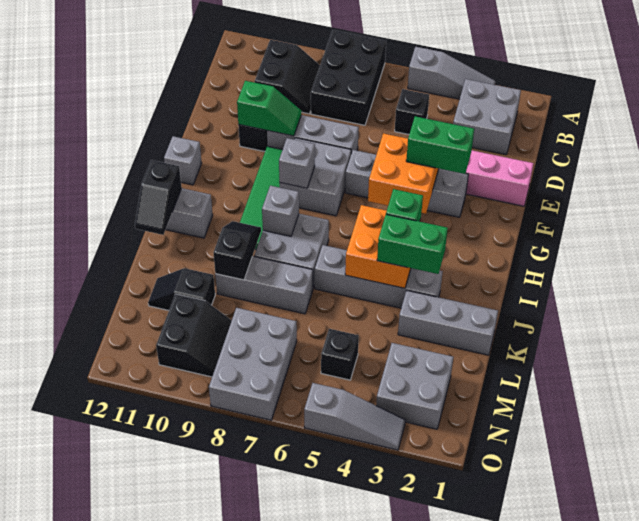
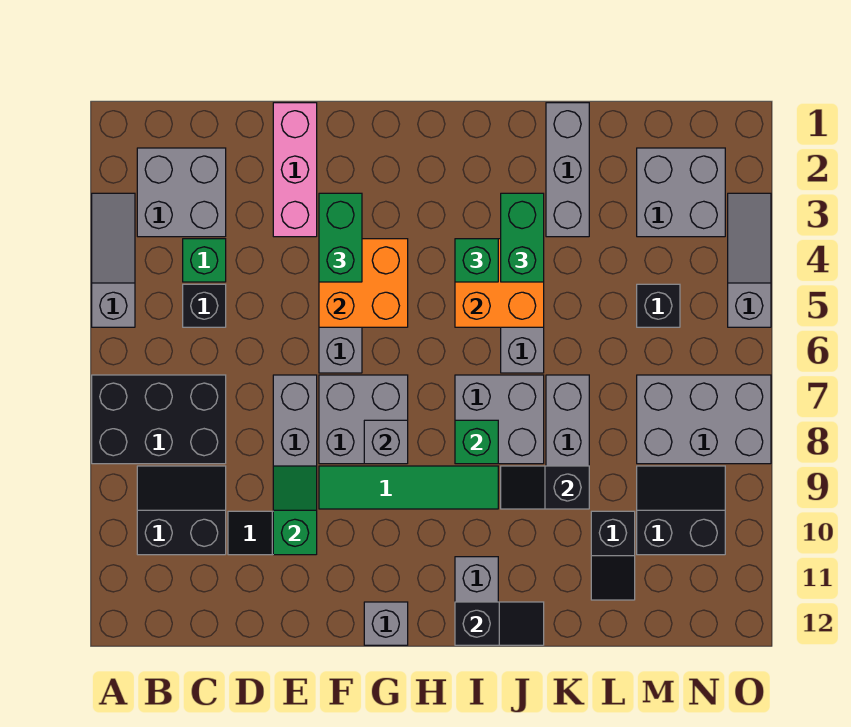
none -> green 1x1 brick [183,239,226,282]
grey 1x1 brick [262,186,299,236] -> green 1x1 brick [455,420,498,464]

